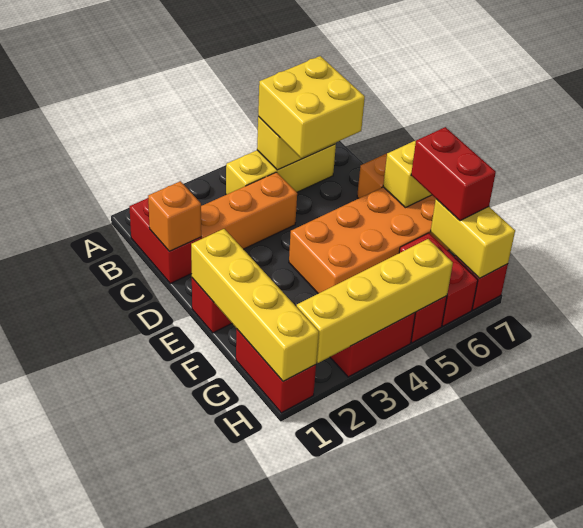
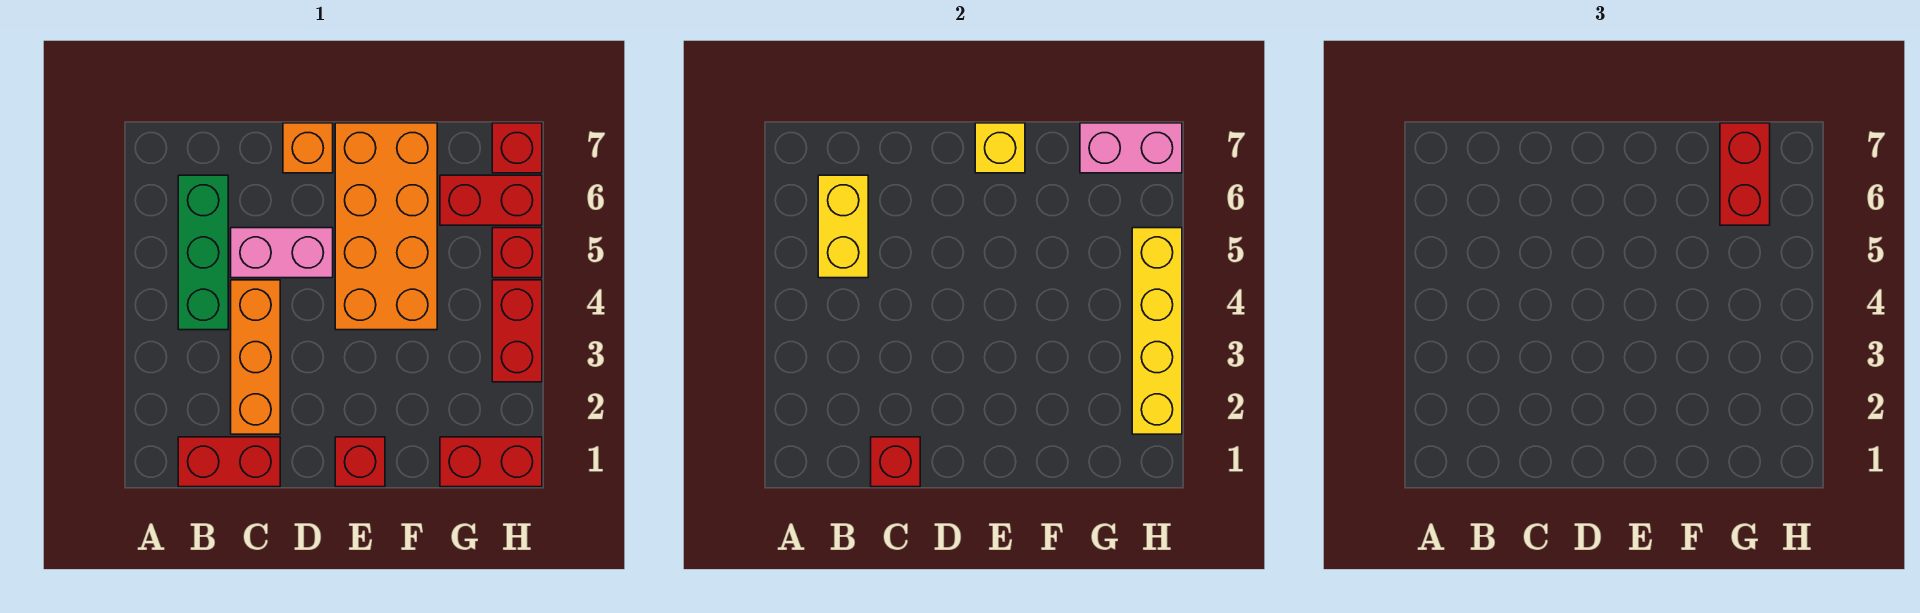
yellow 1x3 brick [226,144,336,195] -> green 1x3 brick [178,175,228,330]
yellow 2x2 brick [258,56,365,158] -> none
orange 1x1 brick [148,181,201,251] -> red 1x1 brick [871,437,920,487]
none -> pink 1x2 brick [231,228,333,278]
yellow 1x4 brick [191,229,319,381] -> none
red 1x2 brick [411,127,496,221] -> red 1x2 brick turned to [1720,123,1770,225]
yellow 1x2 brick [431,199,515,279] -> pink 1x2 brick [1080,123,1182,173]

